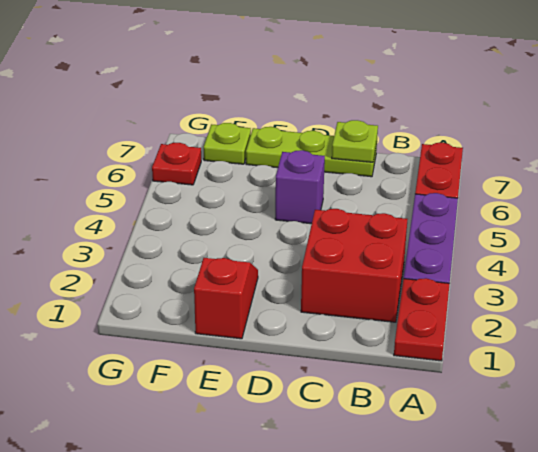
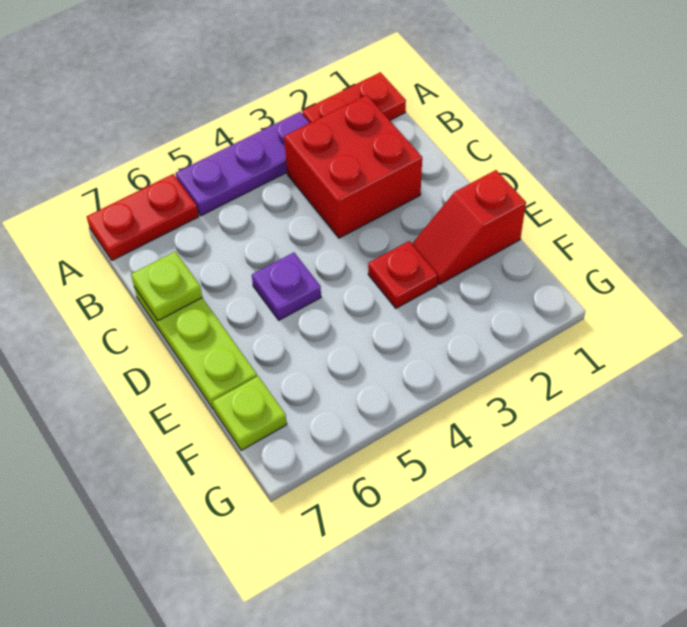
purple 1x1 brick [275,150,325,224] -> purple 1x1 plate [252,252,321,320]
red 1x1 plate [152,143,201,185] -> red 1x1 plate moved to [368,241,438,308]

